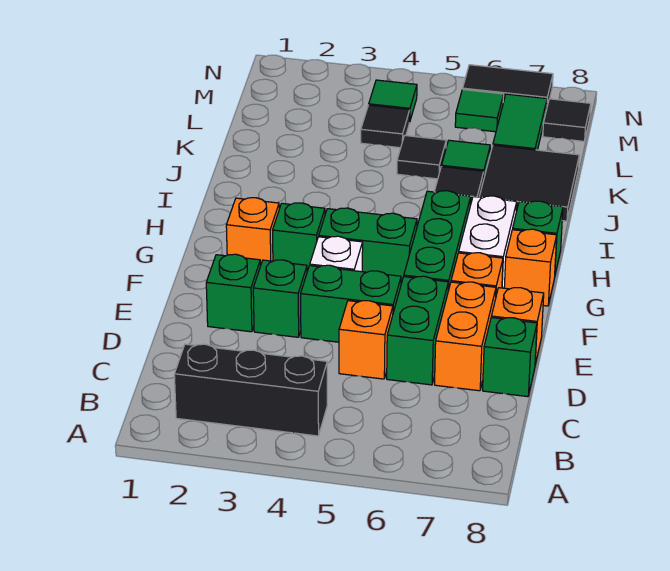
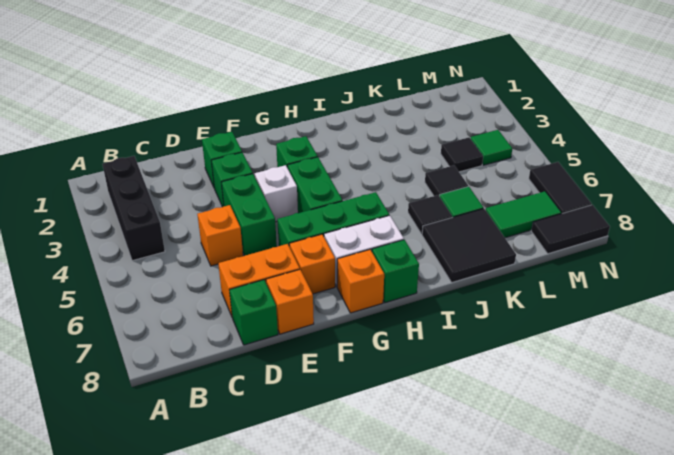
green 1x2 brick [387,276,448,385] -> none
orange 1x1 brick [226,198,279,266] -> none
green 1x1 tile [455,89,504,132] -> none
black 1x1 tile [543,99,591,141] -> black 1x2 tile [531,205,610,254]

